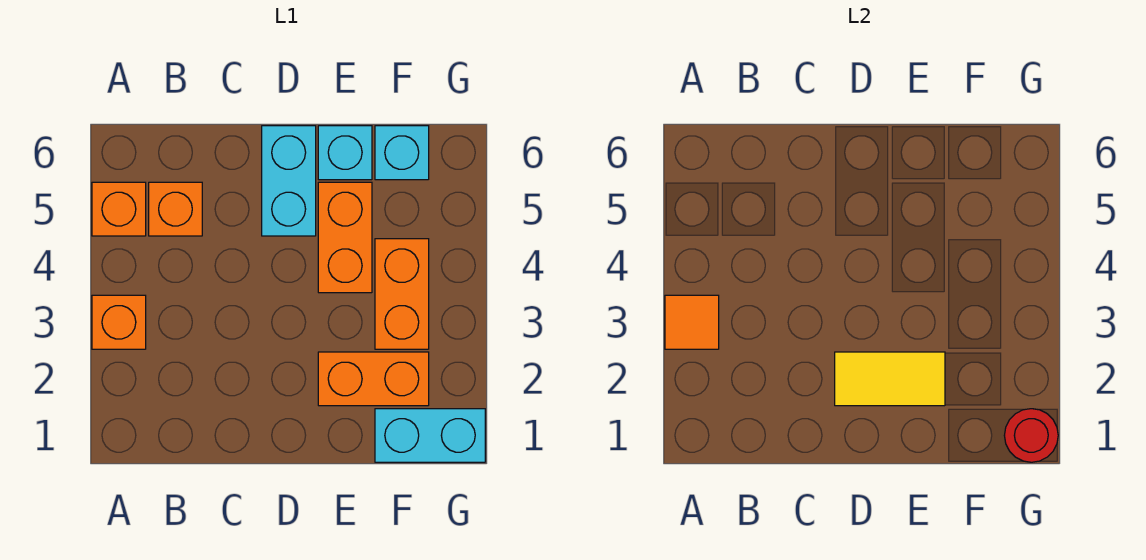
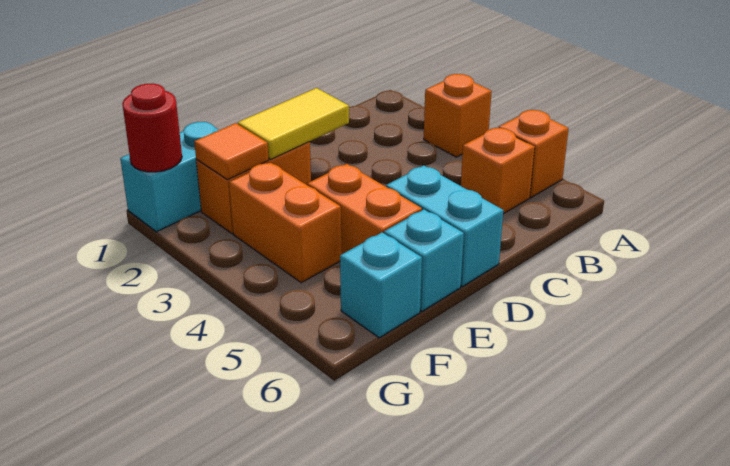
orange 1x1 tile [665,295,719,349] -> orange 1x1 tile moved to [194,123,269,180]

